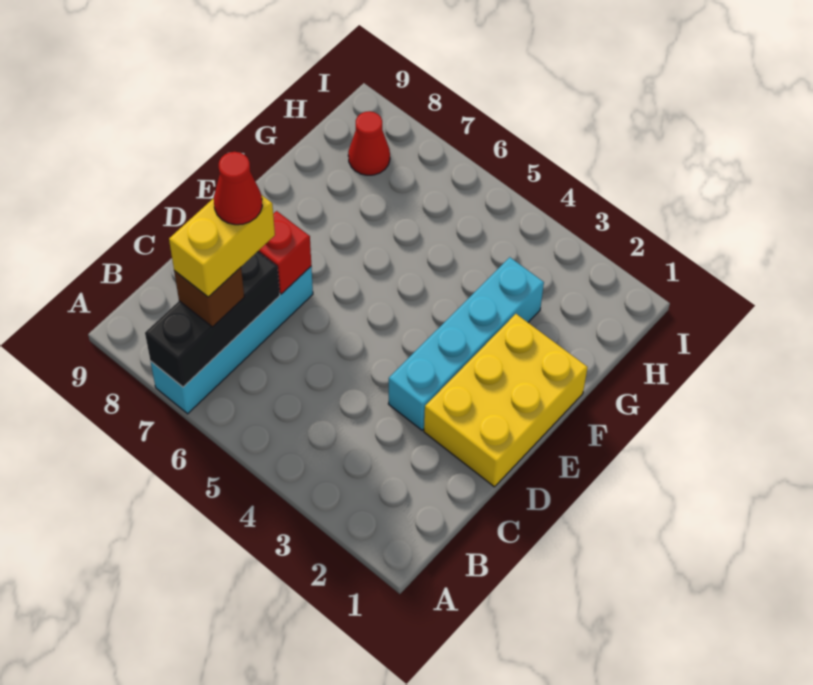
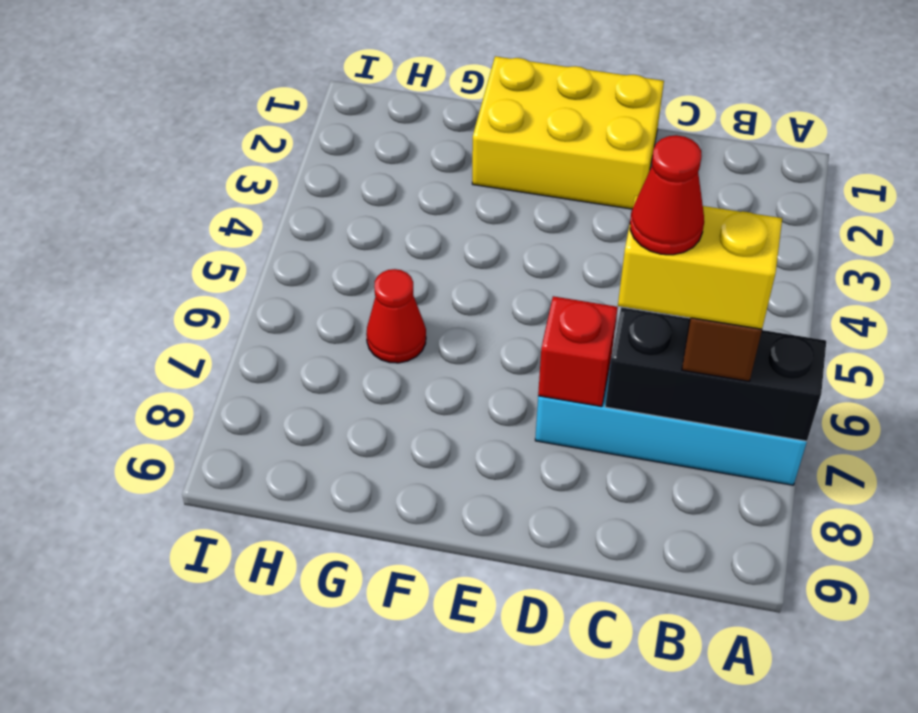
cyan 1x4 brick [389,257,544,430] -> none
red 1x1 cone [348,111,390,175] -> red 1x1 cone moved to [366,269,426,363]

